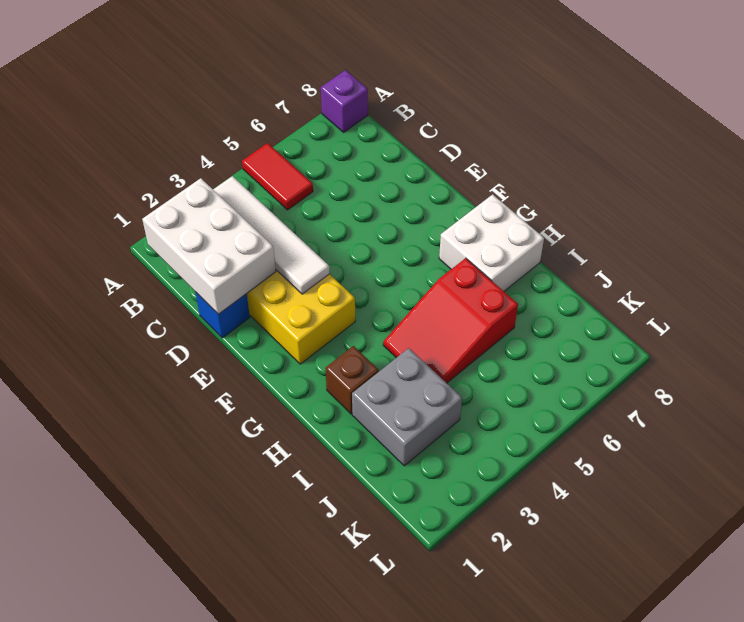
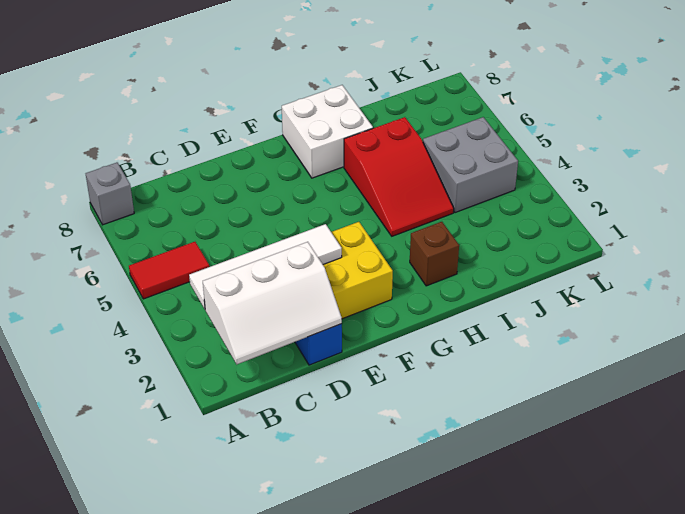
purple 1x1 brick [321,70,368,132] -> grey 1x1 brick [86,163,134,225]
white 2x3 brick [142,178,276,314] -> white 2x3 slope [203,242,342,364]
grey 2x2 brick [352,348,462,466] -> grey 2x2 brick moved to [423,117,518,213]

